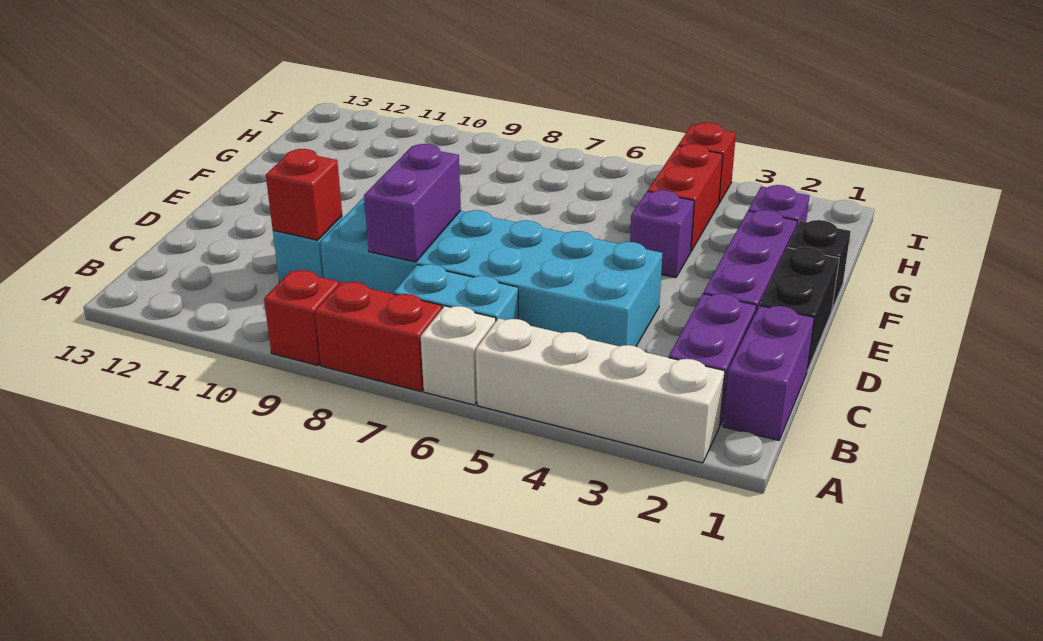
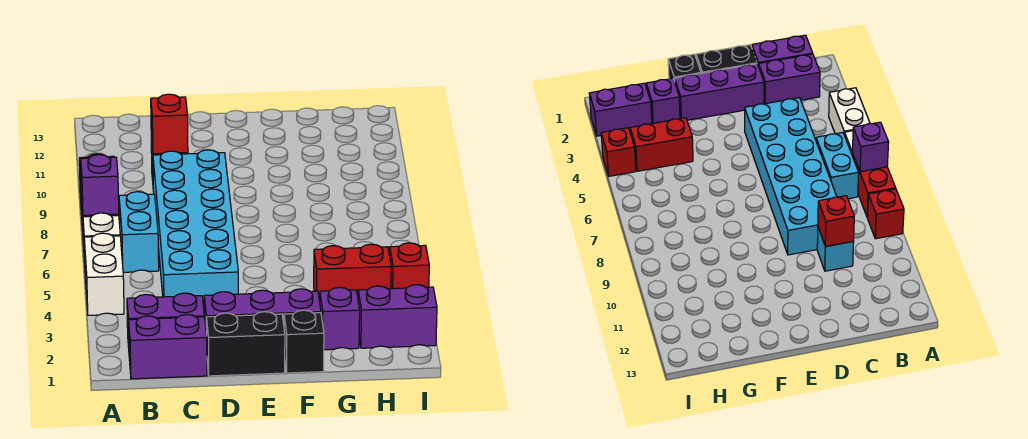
white 1x4 brick [476,318,725,463] -> white 1x2 brick [84,233,124,315]
purple 1x2 brick [364,144,461,262] -> purple 1x2 brick moved to [358,285,437,348]
purple 1x1 brick [630,190,694,278] -> purple 1x1 brick moved to [81,155,119,215]

